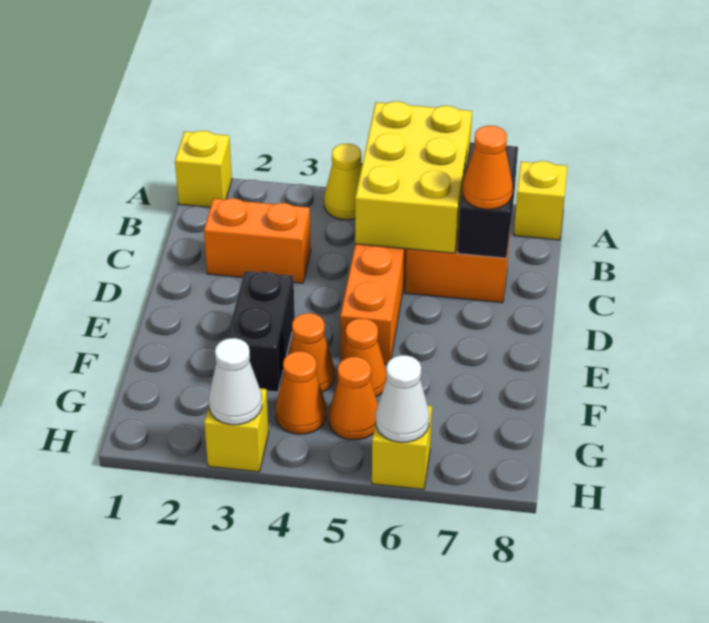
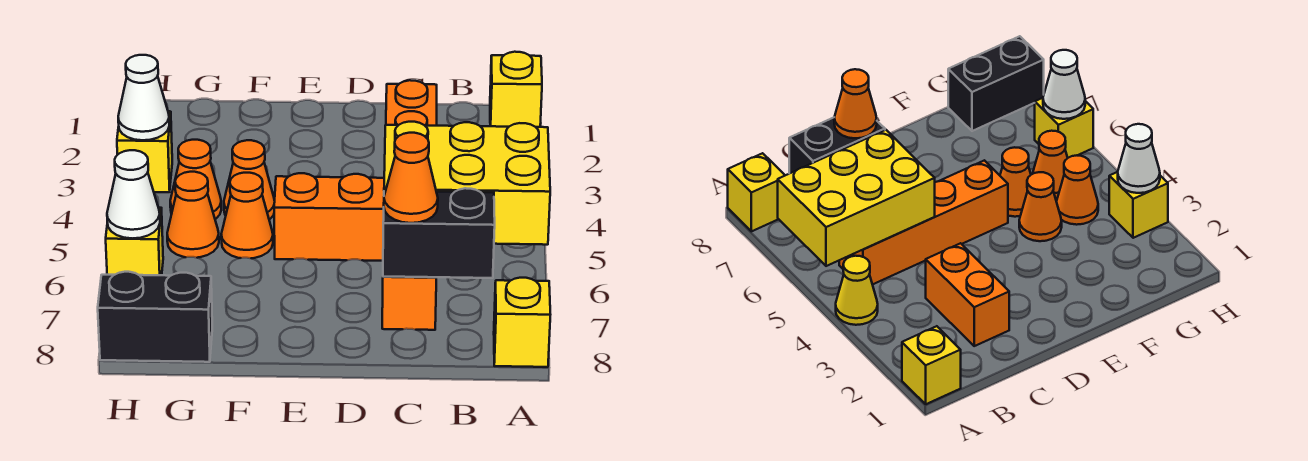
black 1x2 brick [227,271,295,392] -> black 1x2 brick moved to [98,272,212,362]

